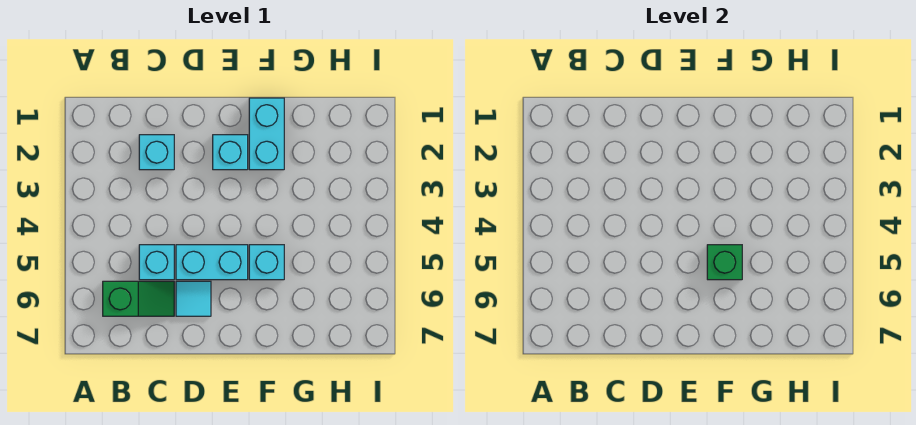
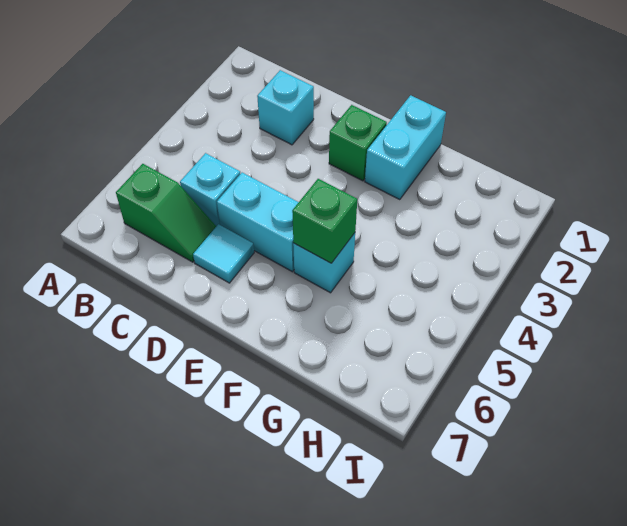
cyan 1x1 brick [213,135,248,170] -> green 1x1 brick [329,105,387,181]

